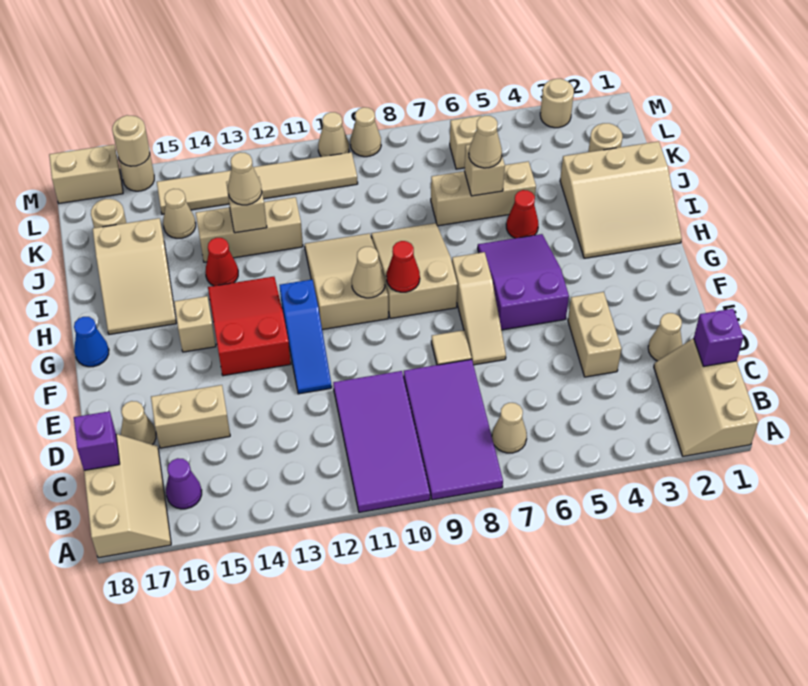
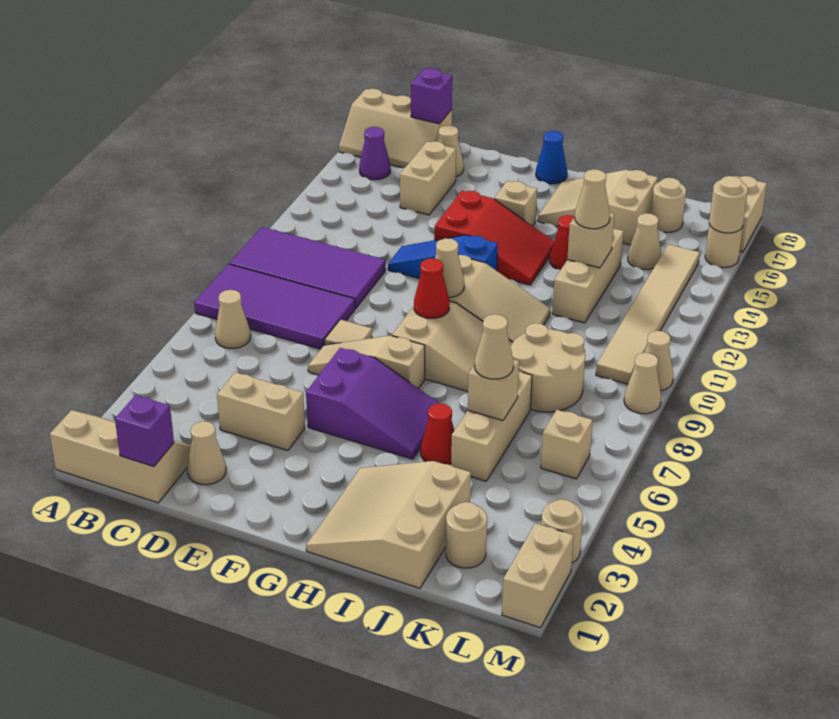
none -> tan 2x2 round brick [511,323,585,412]
none -> tan 1x2 brick [502,523,574,628]

